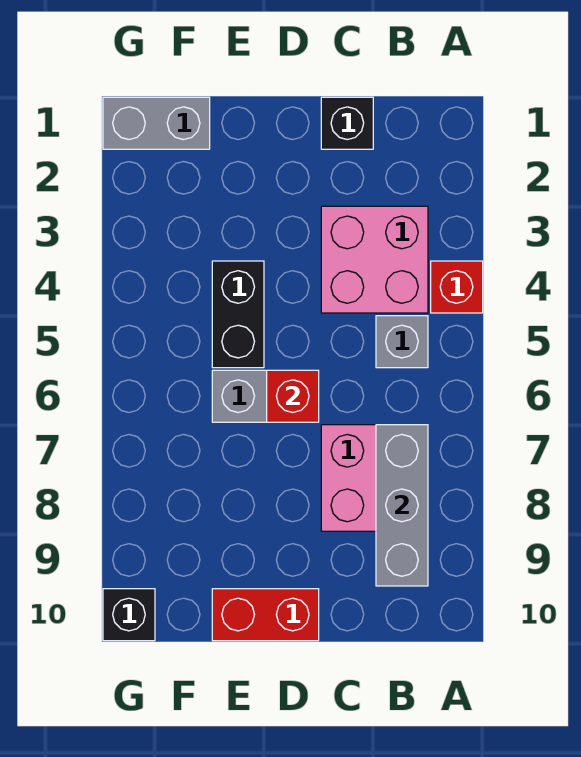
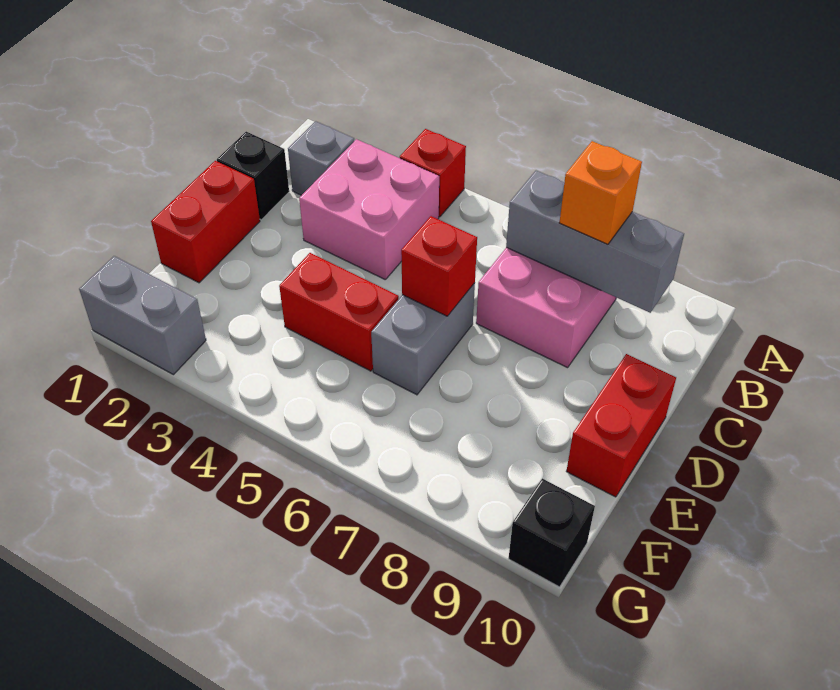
grey 1x1 brick [376,316,428,368] -> grey 1x1 brick moved to [288,121,355,195]
none -> orange 1x1 brick [559,141,642,244]
none -> red 1x2 brick [151,161,260,283]
black 1x2 brick [212,261,264,368] -> red 1x2 brick [279,253,399,371]
grey 1x2 brick [103,97,210,149] -> grey 1x2 brick turned to [79,256,206,375]

